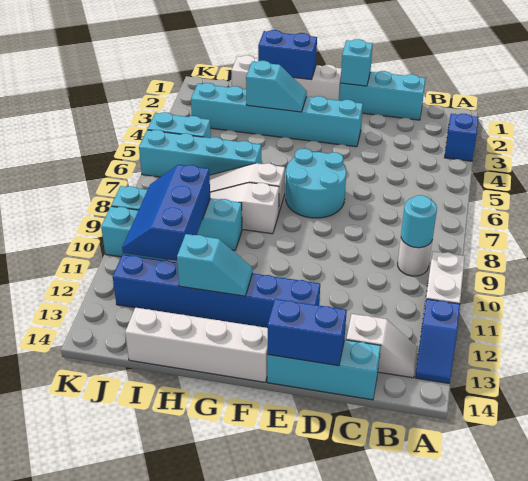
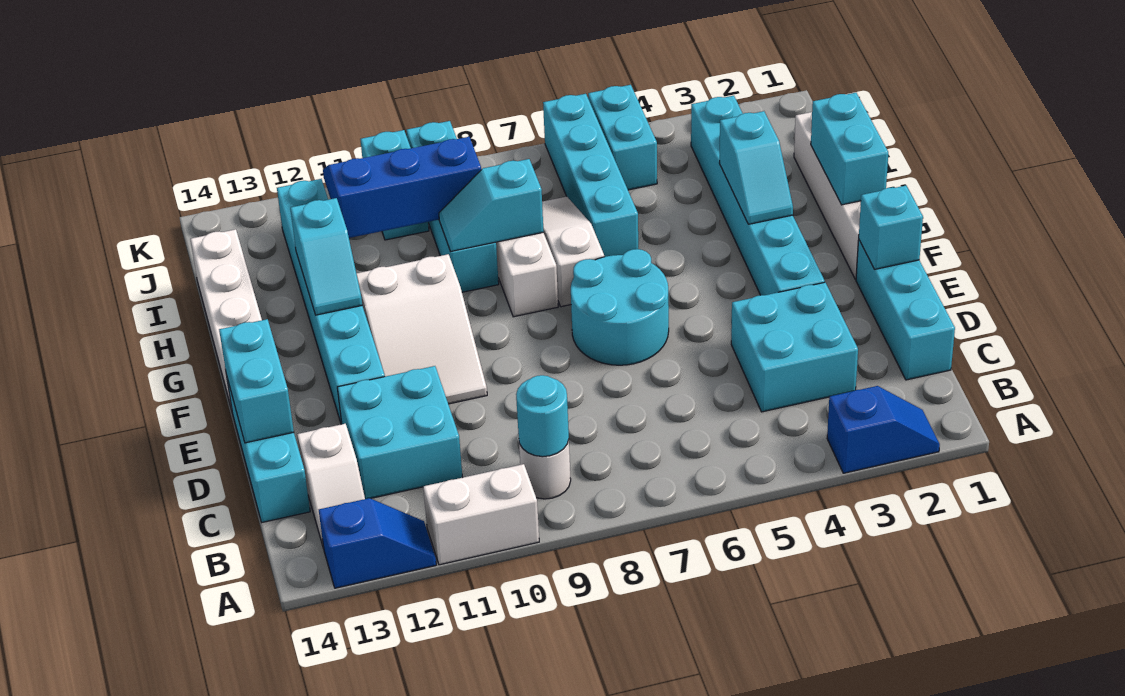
blue 1x2 slope [415,299,460,383] -> blue 1x2 slope turned to [319,498,436,588]
none -> cyan 2x2 brick [731,282,858,412]
none -> cyan 2x2 brick [337,366,463,499]
blue 1x2 brick [267,299,347,366] -> cyan 1x2 brick [219,319,294,443]
none -> white 2x3 slope [356,254,487,404]
blue 1x6 brick [113,254,320,328] -> cyan 1x6 brick [277,179,385,424]
blue 1x2 brick [258,30,317,80] -> cyan 1x2 brick [811,93,888,205]
none -> cyan 1x2 slope [439,159,544,252]

